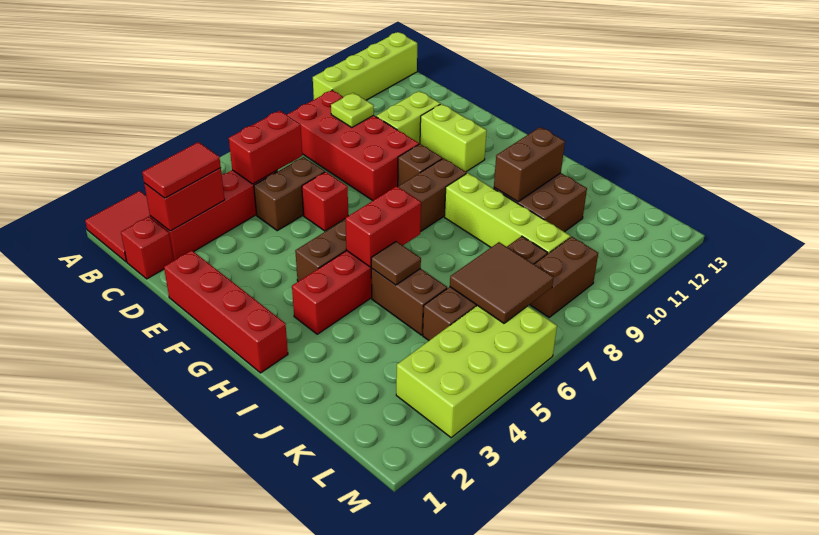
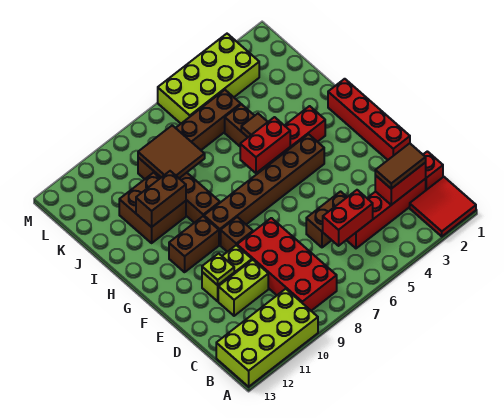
lime 1x4 brick [313,32,417,100] -> lime 2x4 brick [216,289,318,387]
red 1x2 tile [142,142,221,198] -> brown 1x2 tile [375,143,426,189]
lime 1x1 plate [331,93,374,127] -> lime 1x1 plate moved to [202,253,234,285]
red 1x1 brick [302,172,348,231] -> none
lime 1x2 brick [420,104,487,172] -> lime 1x2 brick turned to [202,245,252,301]
lime 1x4 brick [444,173,570,254] -> brown 1x4 brick [138,158,220,223]
brown 2x2 tile [450,242,554,323] -> brown 2x2 tile moved to [138,125,205,178]
brown 1x2 brick [530,237,598,317] -> brown 1x2 brick moved to [169,216,219,272]

